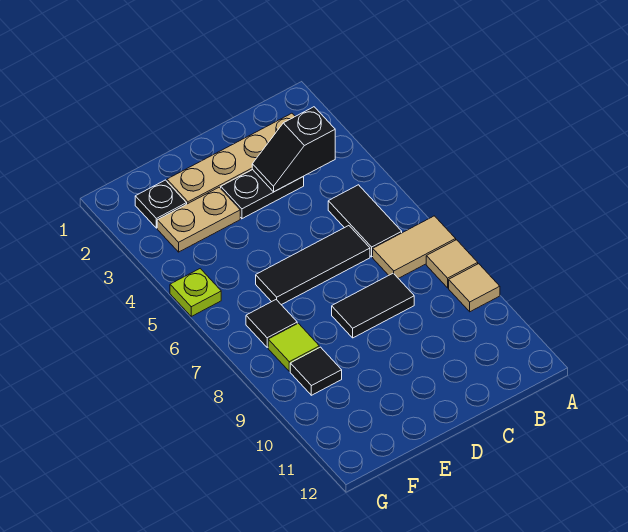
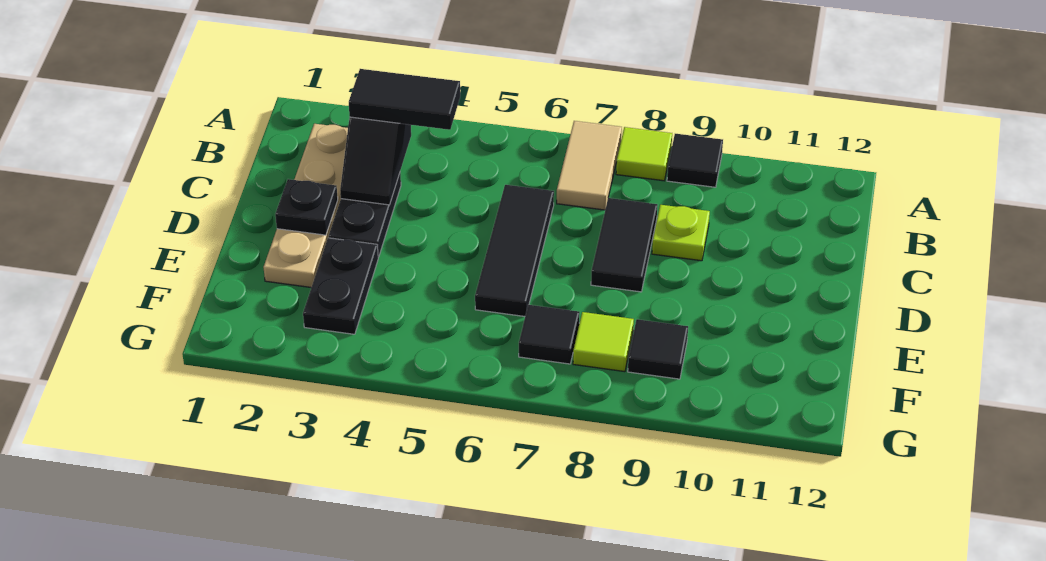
tan 1x1 tile [426,240,478,288] -> lime 1x1 tile [616,127,672,181]
tan 1x1 tile [449,264,500,312] -> black 1x1 tile [667,134,723,187]
black 1x2 tile [328,185,402,257] -> black 1x2 tile moved to [349,69,460,130]
tan 1x2 plate [157,187,240,252] -> black 1x2 plate [303,238,378,334]
black 1x1 plate [135,180,187,228] -> black 1x1 plate moved to [275,179,338,235]
lime 1x1 plate [170,269,221,316] -> lime 1x1 plate moved to [652,205,710,261]

